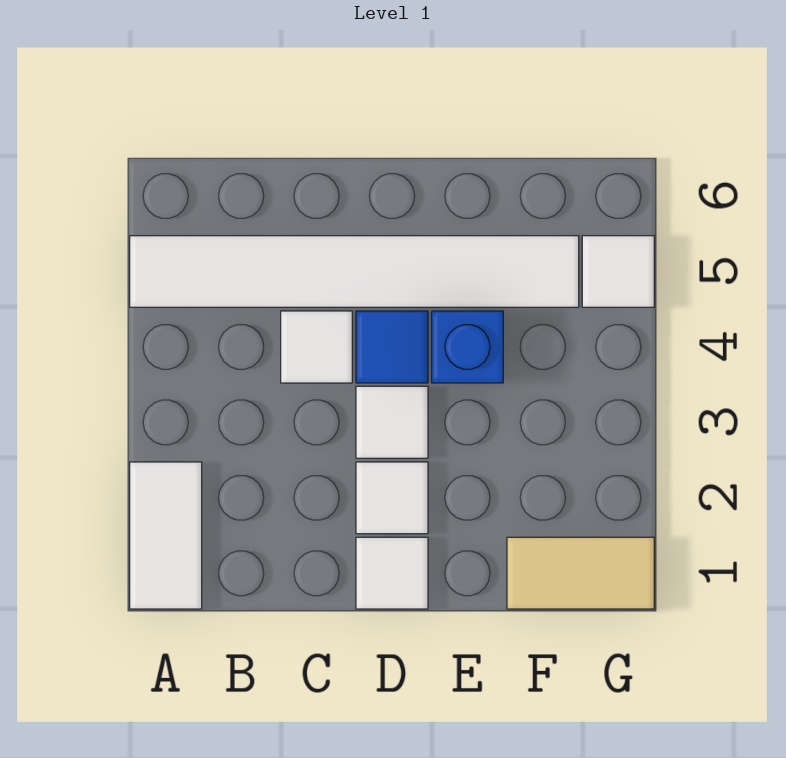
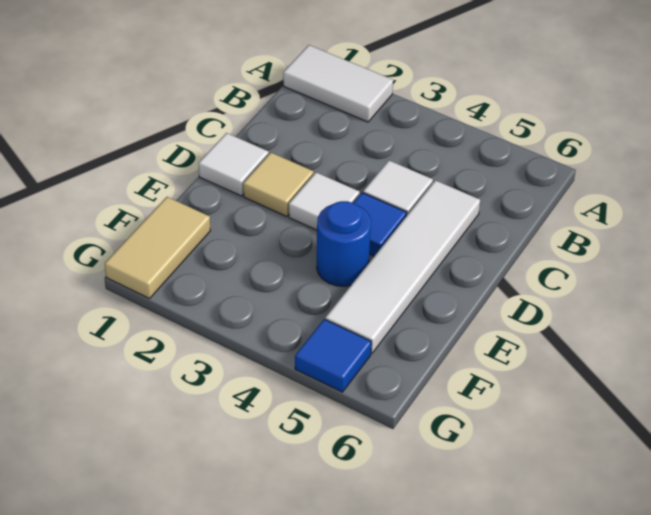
white 1x6 tile [130,236,579,307] -> white 1x4 tile [325,180,480,354]
white 1x1 tile [356,462,428,534] -> tan 1x1 tile [243,153,314,216]
blue 1x1 brick [432,311,503,383] -> blue 1x1 round brick [317,201,371,286]
white 1x1 tile [582,236,654,307] -> blue 1x1 tile [295,319,371,392]

